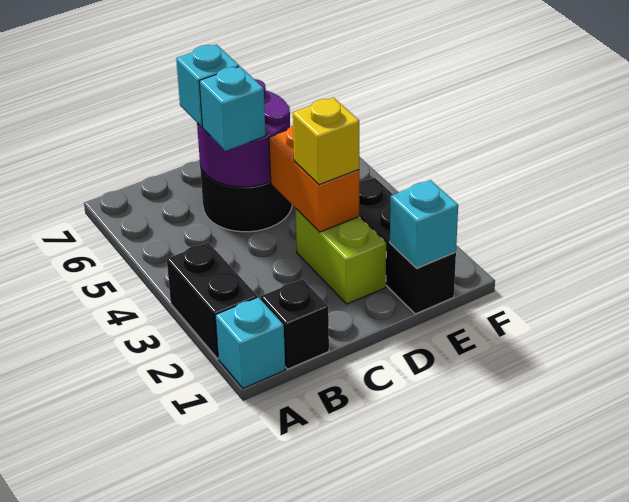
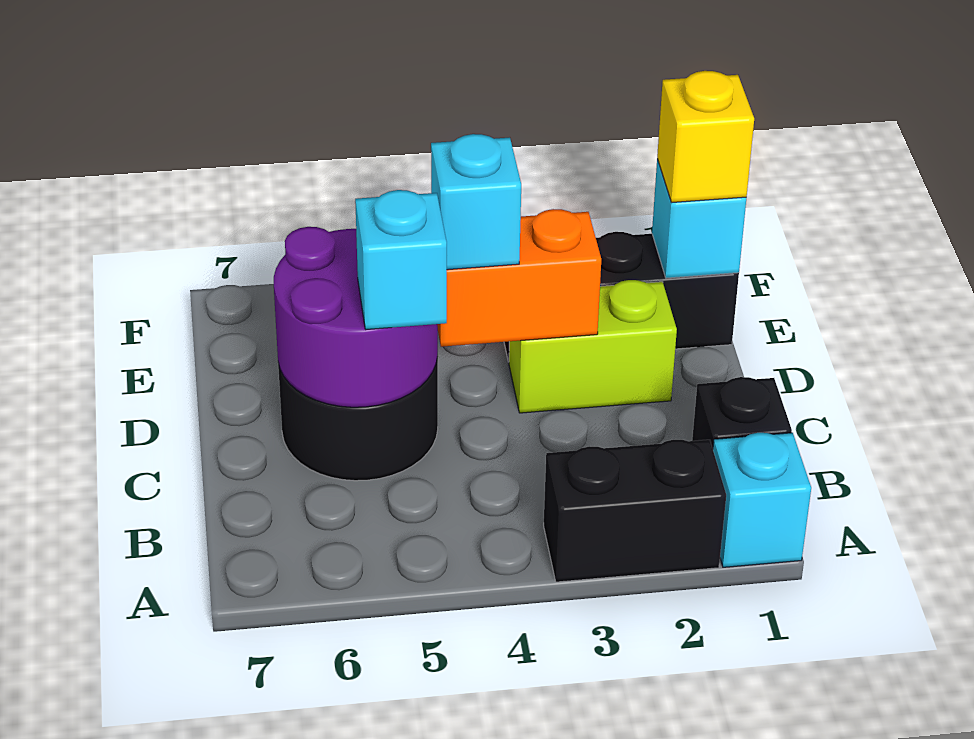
cyan 1x1 brick [176,44,239,127] -> cyan 1x1 brick moved to [431,134,521,270]
yellow 1x1 brick [293,98,359,185] -> yellow 1x1 brick moved to [657,71,754,202]

